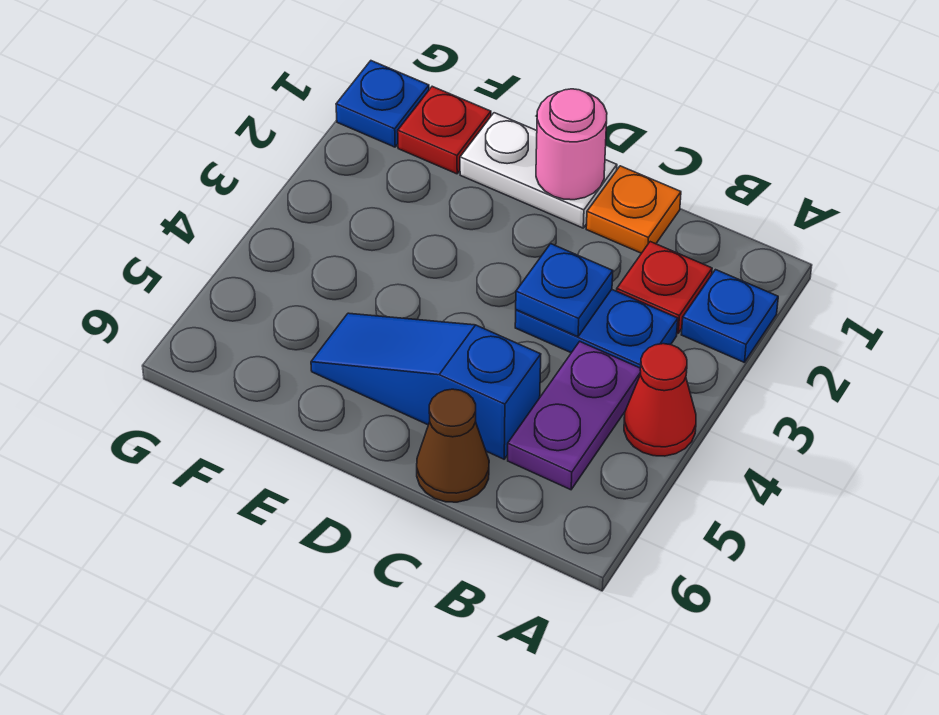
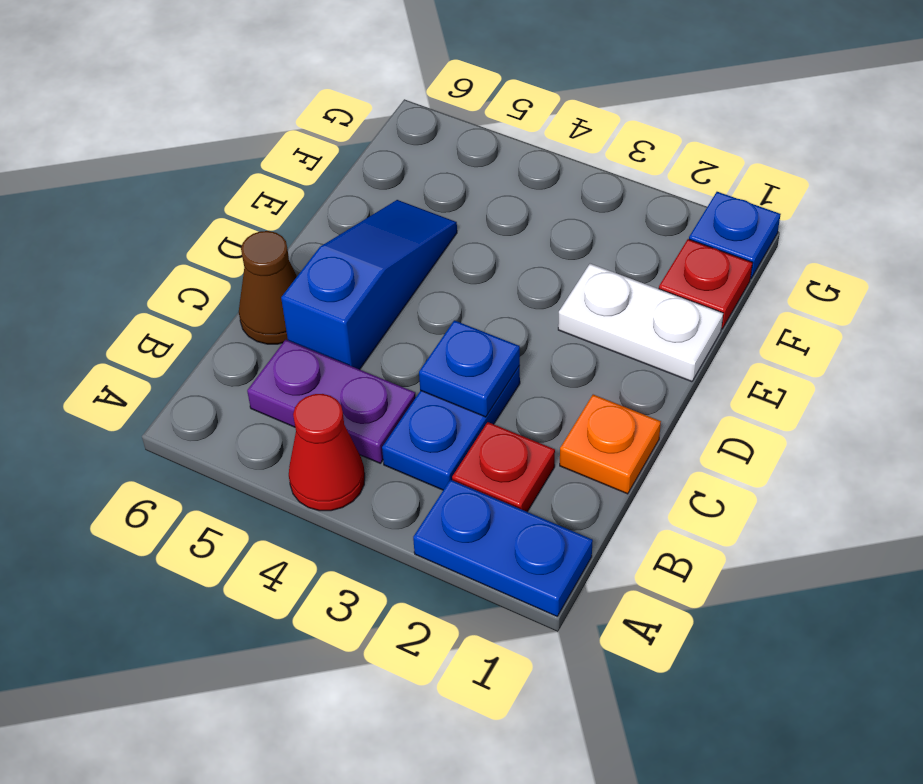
blue 1x1 plate [681,270,778,362] -> blue 1x2 plate [413,480,593,616]
white 1x2 plate [460,113,617,228] -> white 1x2 plate turned to [558,264,723,382]
pink 1x1 round brick [536,89,607,200] -> none

